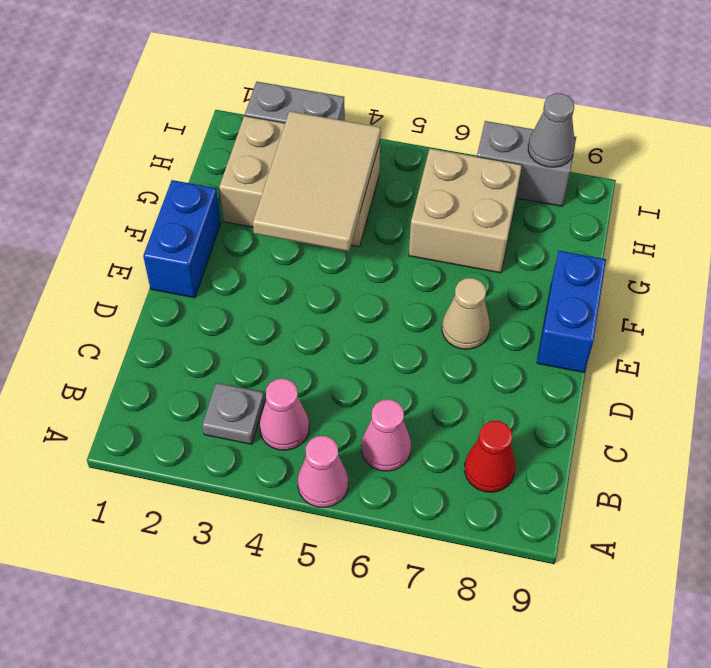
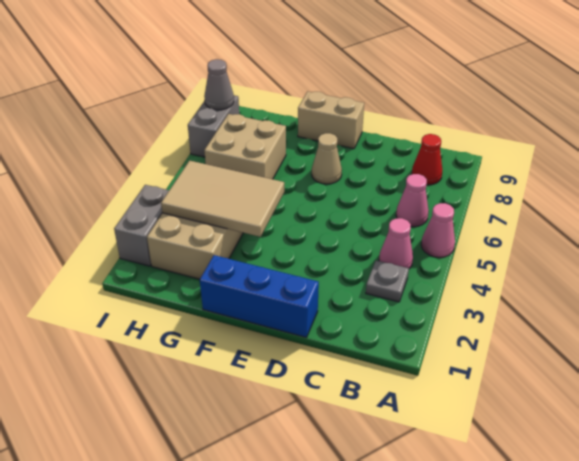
blue 1x2 brick [143,180,221,298] -> blue 1x3 brick [200,255,319,337]
blue 1x2 brick [537,251,606,372] -> tan 1x2 brick [298,91,364,149]

